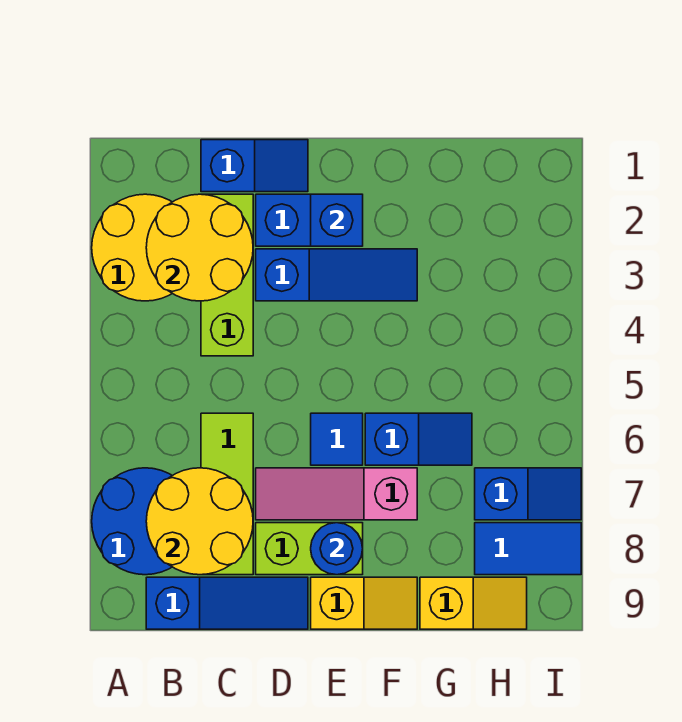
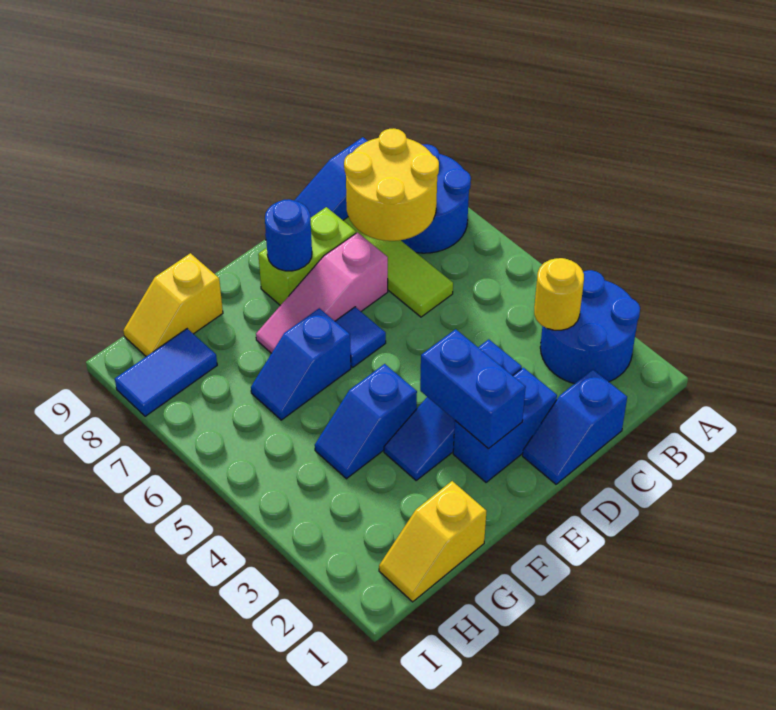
yellow 2x2 round brick [92,194,172,301] -> blue 2x2 round brick [540,270,640,384]
yellow 2x2 round brick [146,194,253,301] -> yellow 1x1 round brick [534,258,584,330]
lime 1x3 brick [201,194,253,356] -> none
pink 1x3 slope [256,468,417,520] -> pink 1x3 slope turned to [256,233,388,353]
blue 1x1 brick [311,194,363,246] -> blue 1x2 brick [420,329,526,449]
yellow 1x2 slope [311,577,417,629] -> yellow 1x2 slope moved to [379,481,486,602]
blue 1x2 slope [475,468,581,520] -> blue 1x2 slope moved to [315,364,417,479]

